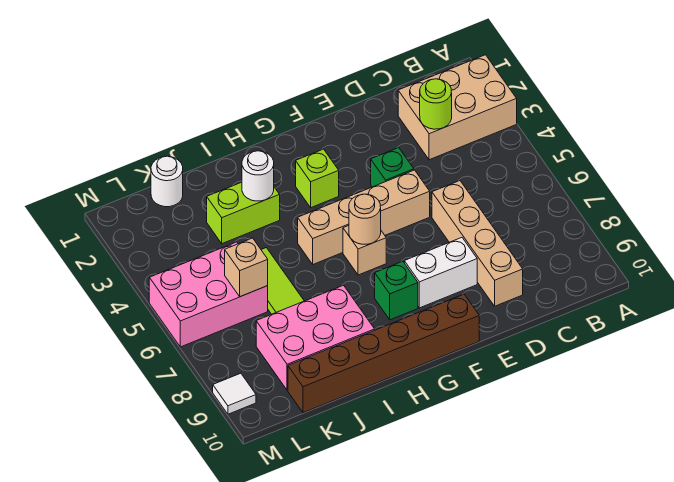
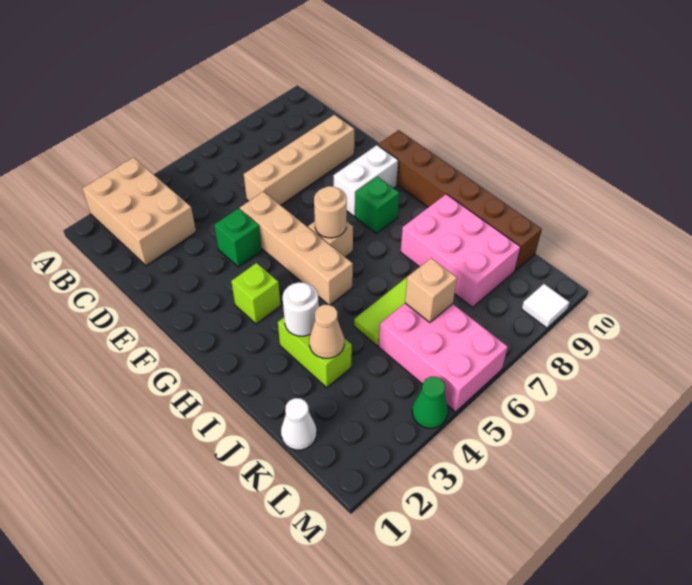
lime 1x1 round brick [420,79,452,129] -> none
white 1x2 brick [404,238,477,308] -> white 1x2 brick turned to [334,145,398,216]
none -> tan 1x1 cone [309,305,344,358]
white 1x1 round brick [151,156,183,207] -> white 1x1 cone [281,398,317,450]
none -> green 1x1 cone [412,377,448,428]

